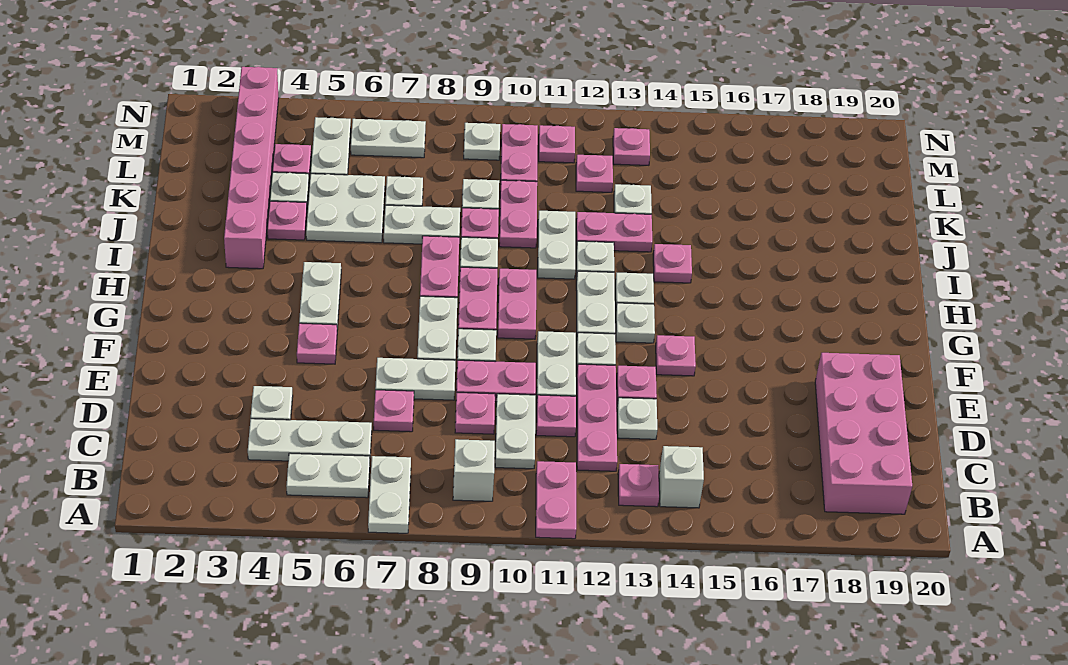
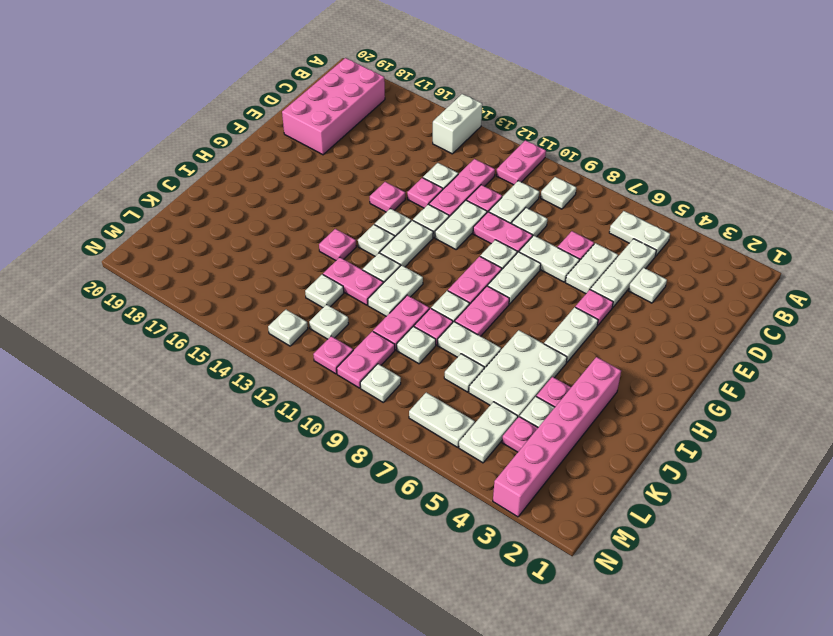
white 1x2 plate [368,456,411,533] -> white 1x2 plate moved to [566,243,618,294]
white 1x1 brick [453,439,495,501] -> white 1x1 plate [541,177,576,209]
pink 1x1 plate [618,464,659,507] -> none
white 1x1 brick [659,446,704,508] -> white 1x2 brick [433,94,482,154]
white 1x3 plate [248,419,372,461] -> white 1x3 plate turned to [590,239,656,308]
pink 1x1 plate [455,392,495,434] -> white 1x1 plate [511,208,547,237]
pink 1x2 plate [498,269,536,339] -> none
white 2x2 plate [306,174,385,243] -> white 2x3 plate [469,330,567,417]
pink 1x1 plate [576,155,613,192] -> white 1x1 plate [309,305,349,339]
pink 1x1 plate [613,128,650,165] -> white 1x1 plate [268,310,308,346]

